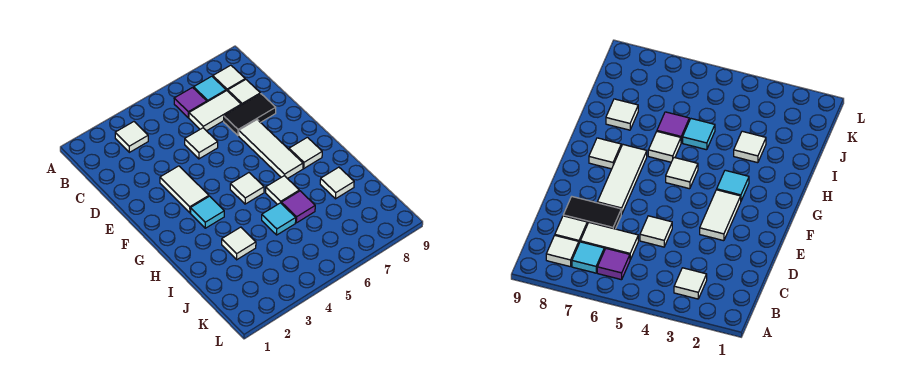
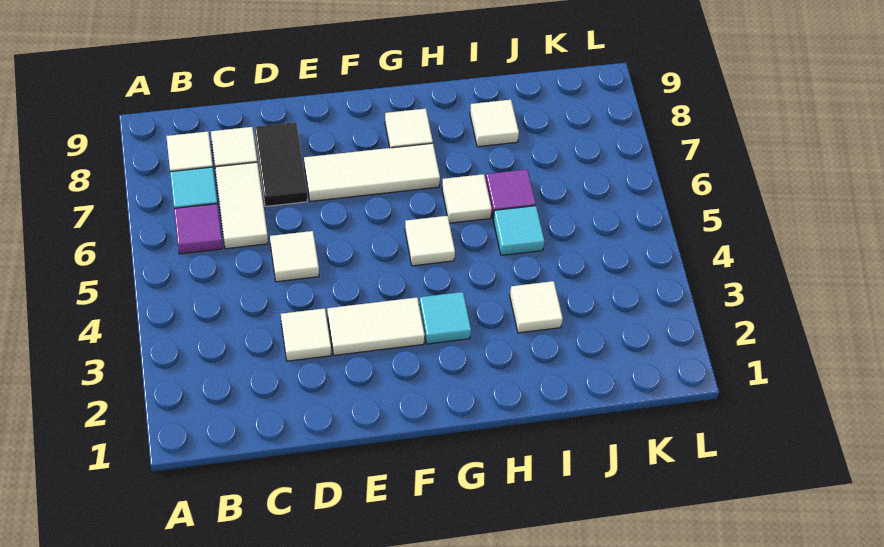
white 1x1 tile [115,122,148,152] -> white 1x1 tile moved to [281,308,331,361]

